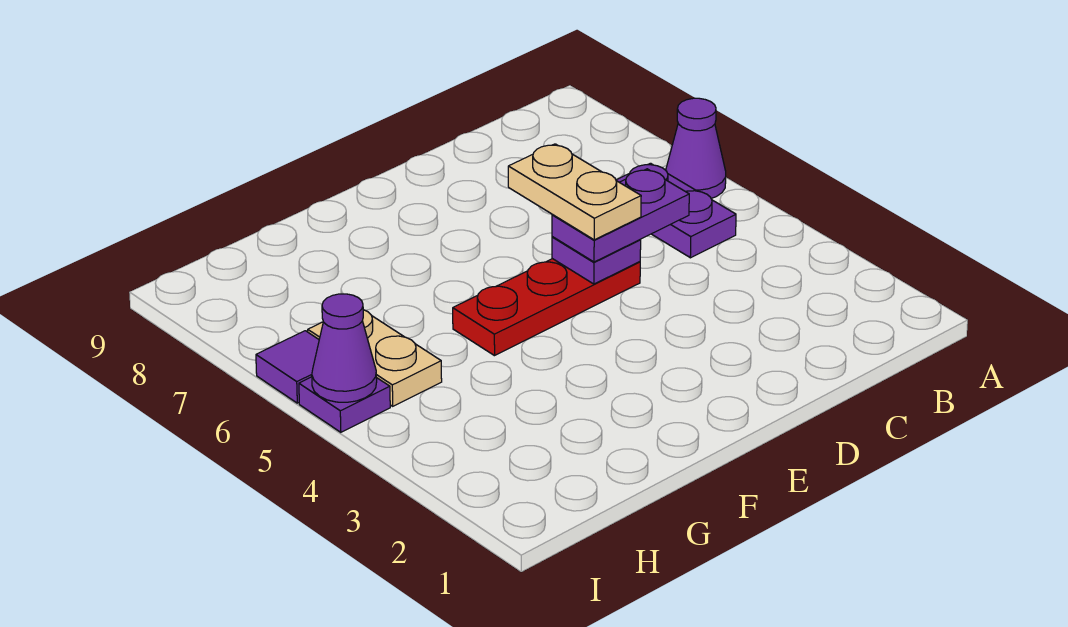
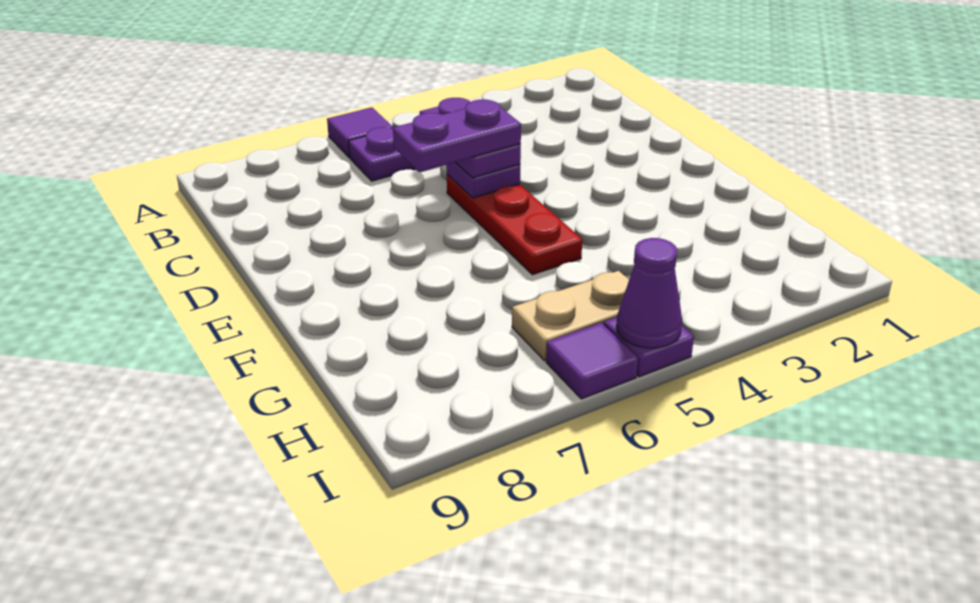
purple 1x1 cone [666,98,726,198] -> purple 1x1 tile [327,107,393,158]
tan 1x2 plate [508,144,641,240] -> purple 1x2 plate [393,100,521,172]

